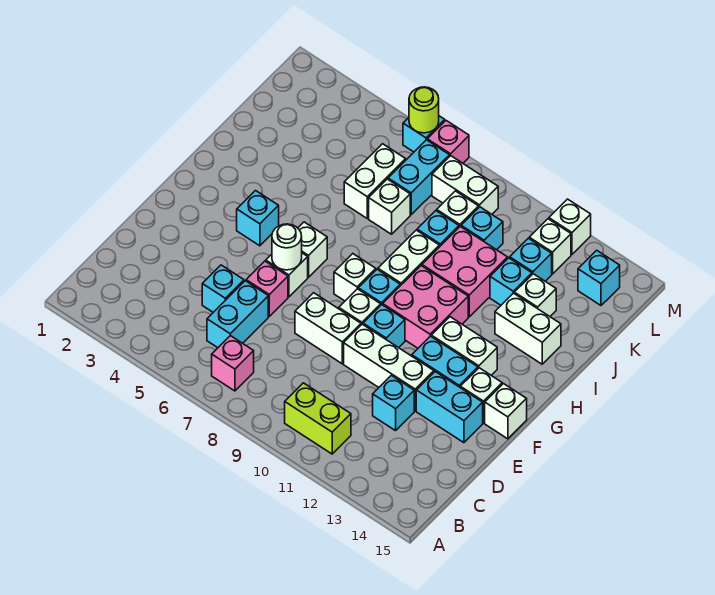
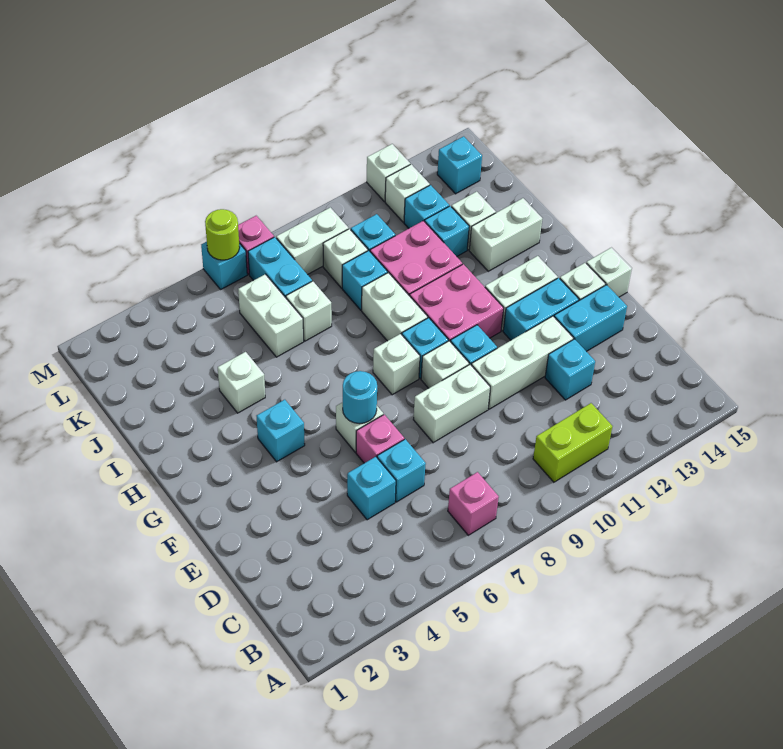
cyan 1x2 brick [207,281,268,348] -> cyan 1x1 brick [377,439,426,502]
white 1x1 round brick [272,224,302,270] -> cyan 1x1 round brick [343,371,377,424]
white 1x1 brick [298,222,327,277] -> white 1x1 brick moved to [218,352,265,413]

